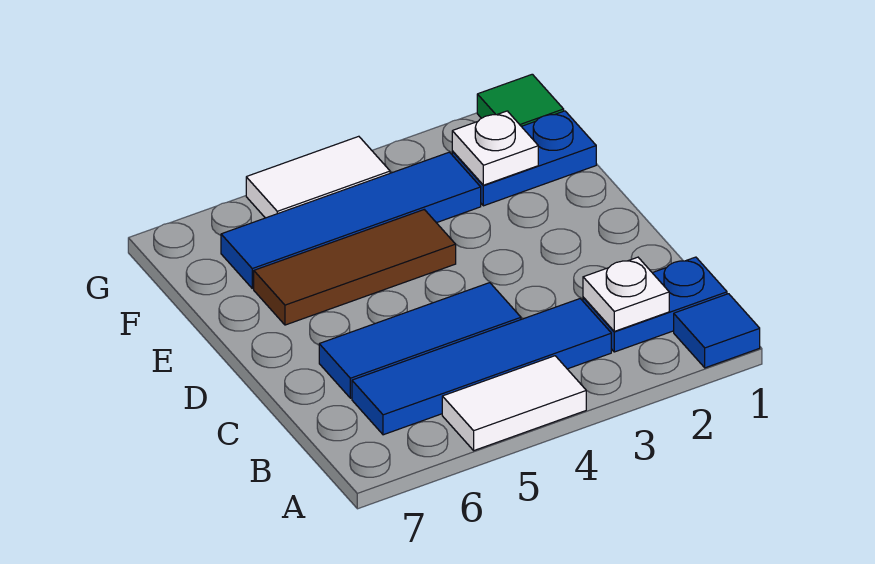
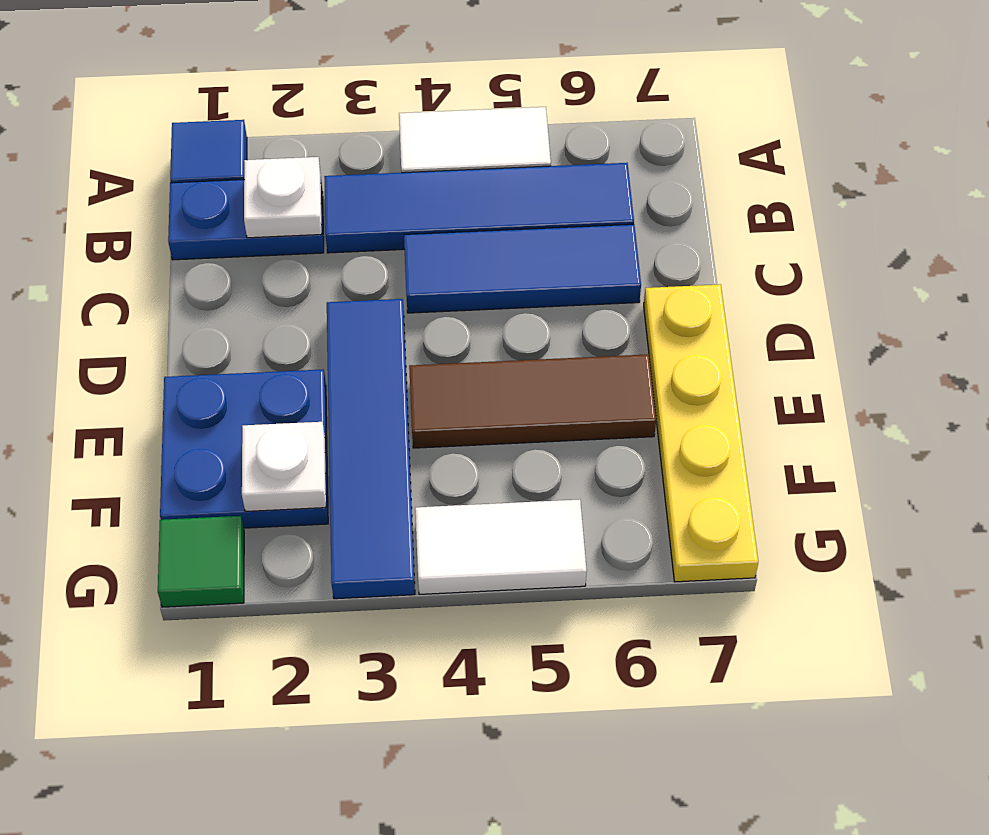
none -> yellow 1x4 plate [644,284,758,582]
blue 1x2 plate [452,111,596,206] -> blue 2x2 plate [160,369,328,528]
blue 1x4 tile [221,152,481,288] -> blue 1x4 tile turned to [327,299,415,599]

